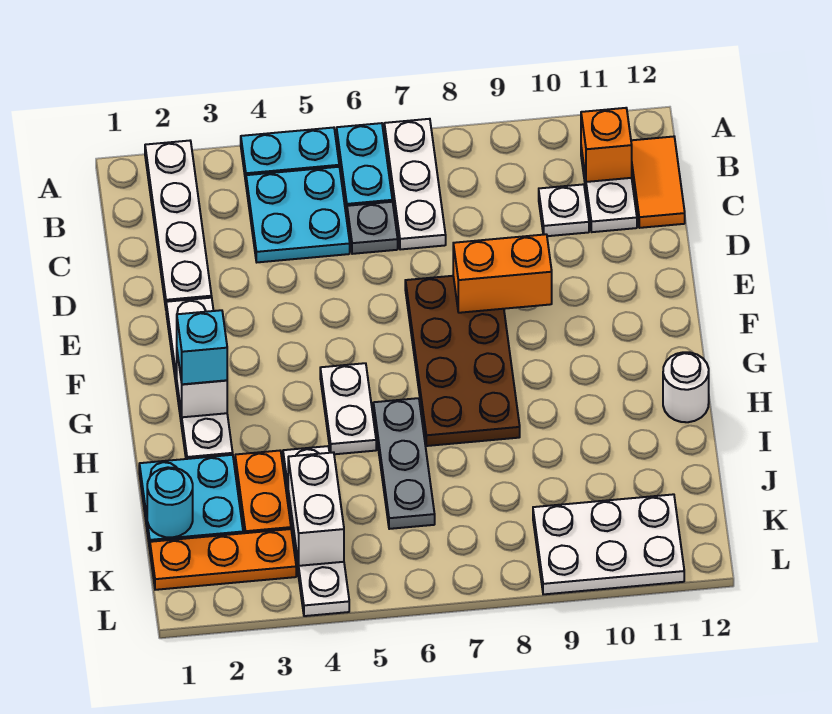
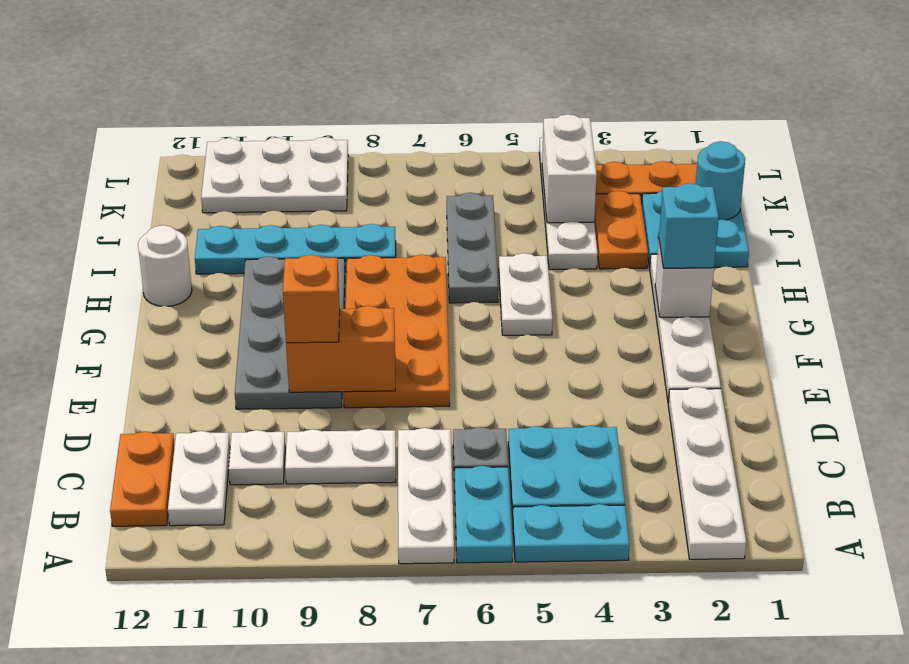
orange 1x1 brick [581,108,632,182] -> orange 1x1 brick moved to [283,255,340,343]
orange 1x2 tile [631,136,685,228] -> orange 1x2 plate [110,432,175,526]
none -> white 1x2 plate [285,429,396,484]
brown 2x4 plate [405,276,520,446] -> orange 2x4 plate [344,255,450,408]
none -> grey 2x4 plate [235,256,345,409]
none -> cyan 1x4 plate [195,224,396,274]

